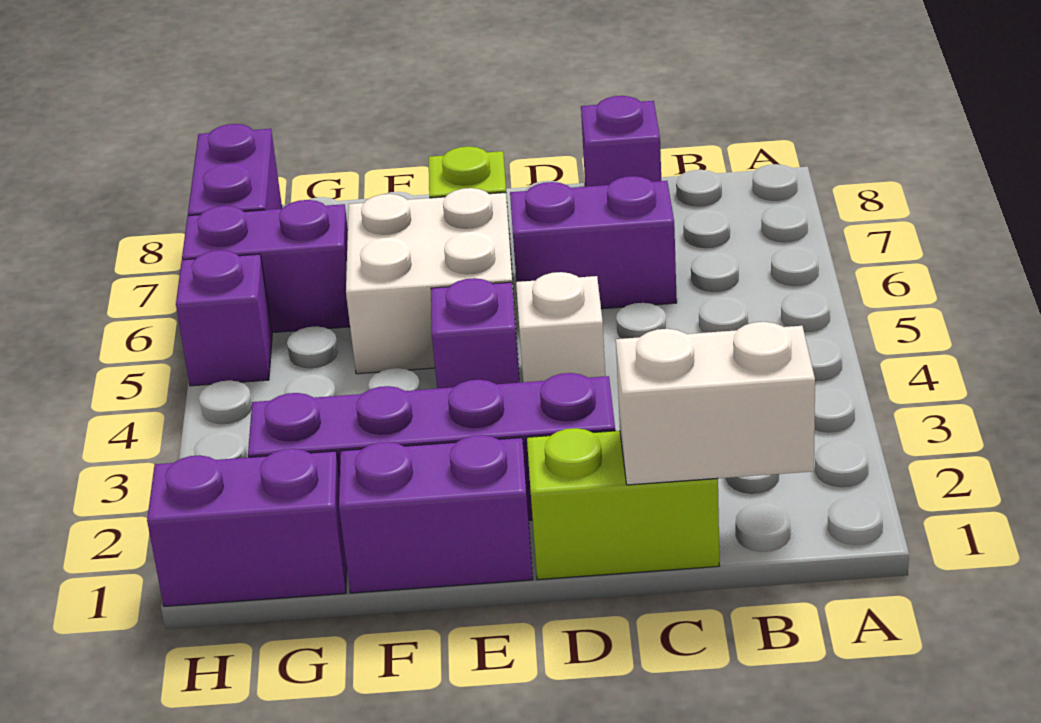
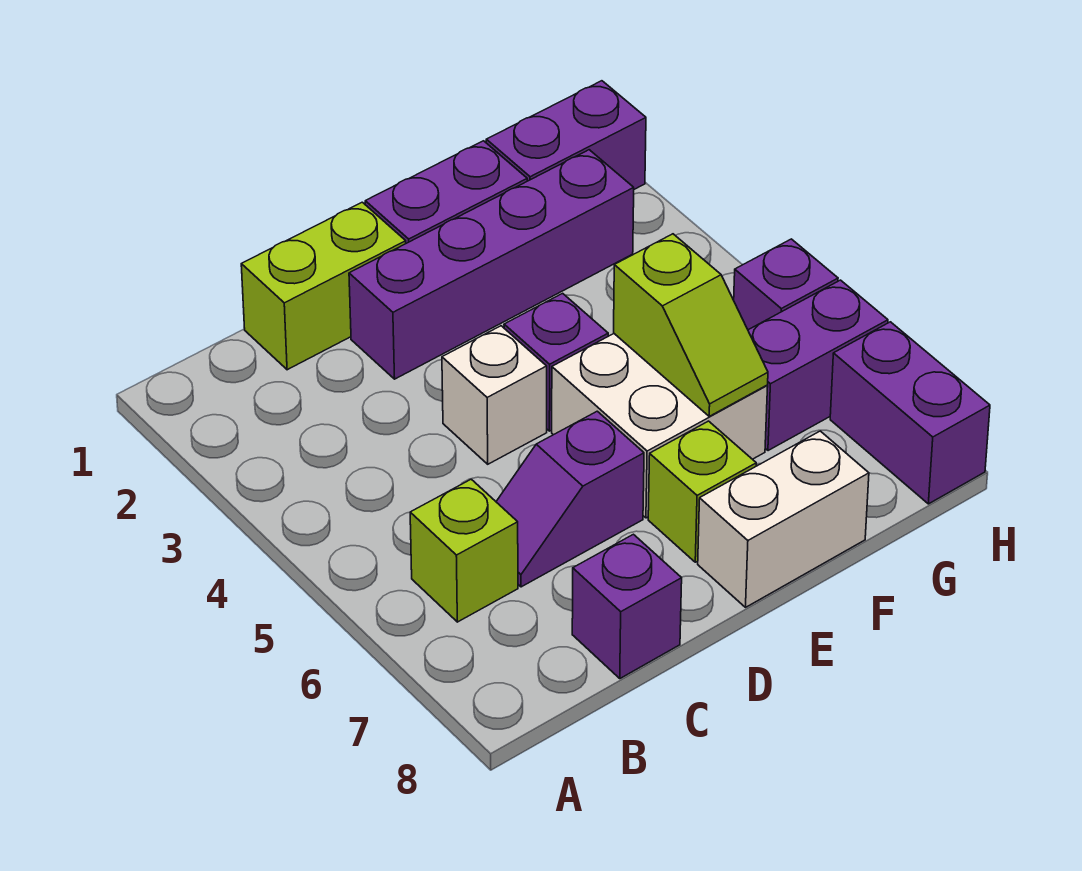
white 1x2 brick [616,322,815,485] -> white 1x2 brick moved to [698,431,869,607]
none -> lime 1x1 brick [410,479,518,622]
purple 1x2 brick [510,176,677,309] -> purple 1x2 slope [496,411,644,587]
none -> lime 1x2 slope [614,234,768,416]

